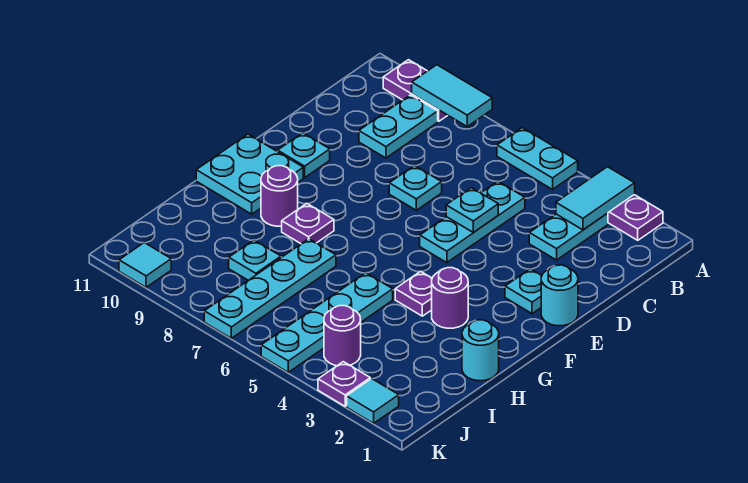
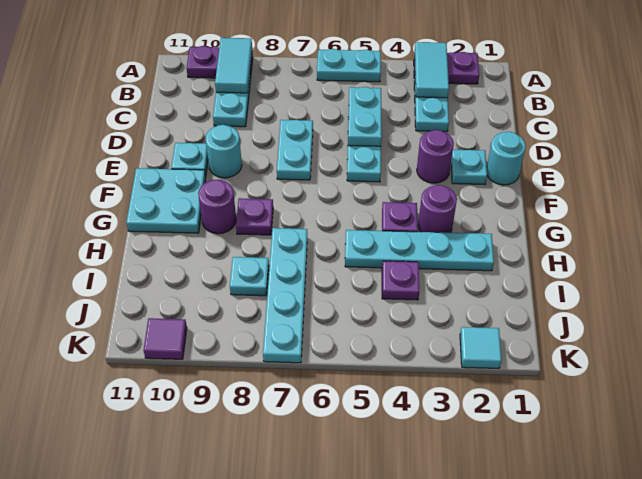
cyan 1x2 tile [412,65,492,126] -> cyan 1x2 tile turned to [215,38,252,93]
cyan 1x1 plate [446,188,498,232] -> cyan 1x2 plate [348,87,382,146]
cyan 1x1 plate [389,166,442,210] -> cyan 1x2 plate [277,120,313,180]
cyan 1x1 round brick [462,320,499,381] -> cyan 1x1 round brick moved to [206,125,242,178]
cyan 1x4 plate [261,273,393,372] -> cyan 1x4 plate turned to [345,230,494,271]
purple 1x1 round brick [324,306,361,366] -> purple 1x1 round brick moved to [417,130,454,183]
purple 1x1 plate [318,362,370,406] -> purple 1x1 plate moved to [382,261,419,300]
cyan 1x1 tile [119,243,171,287] -> purple 1x1 tile [143,318,187,359]

